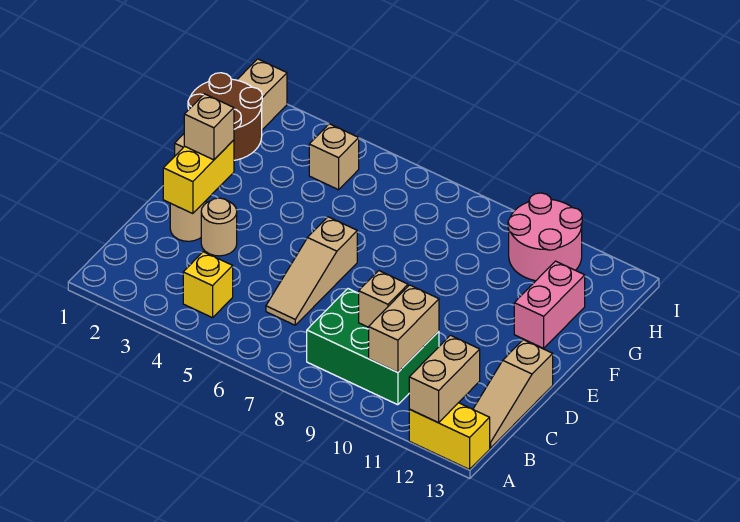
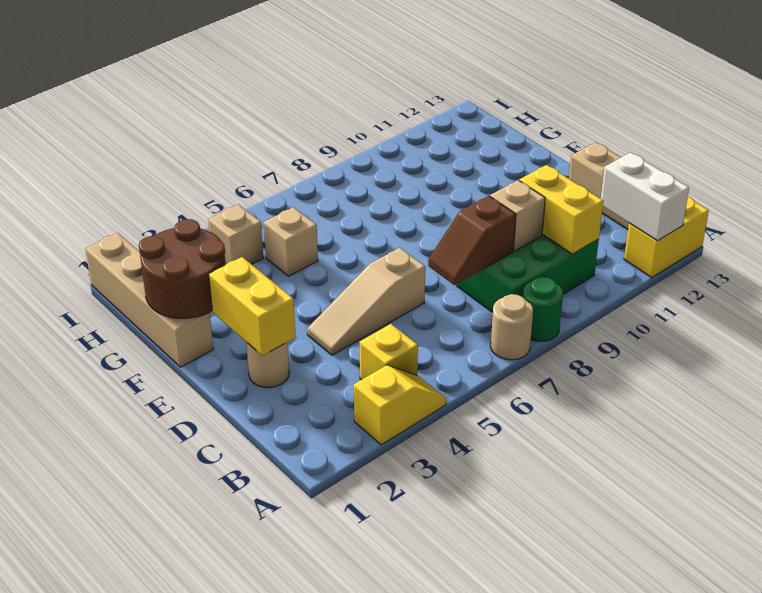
none -> yellow 1x2 slope [354,365,446,445]
none -> green 1x1 round brick [523,277,563,342]
tan 1x2 brick [409,335,480,423] -> white 1x2 brick [601,153,689,241]
tan 1x2 brick [369,285,439,372] -> yellow 1x2 brick [519,165,603,254]
tan 1x3 slope [266,217,357,325] -> tan 1x3 slope turned to [307,248,425,355]
none -> brown 1x2 slope [428,196,516,285]
tan 1x1 round brick [201,198,237,256] -> tan 1x1 round brick moved to [491,294,533,360]
tan 1x1 brick [184,94,234,160] -> tan 1x1 brick moved to [264,207,318,276]
pink 1x2 brick [514,261,585,348] -> none
pink 2x2 round brick [508,193,582,281] -> none

